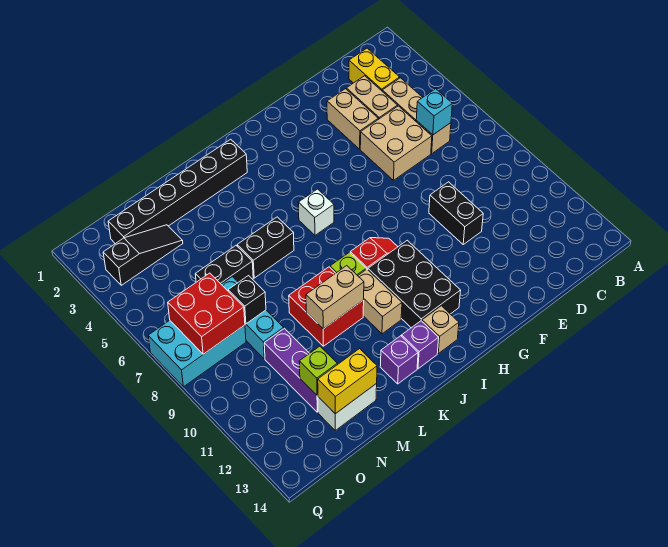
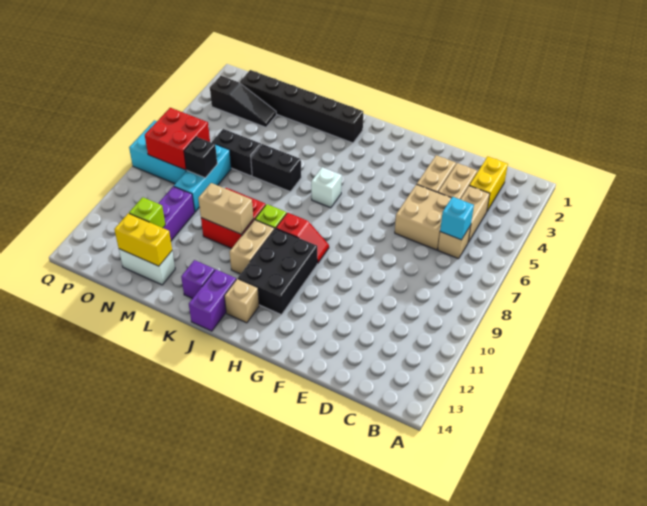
black 1x2 brick [429,182,483,244] -> none
purple 1x1 brick [402,321,439,369] -> purple 1x2 brick [189,269,236,331]

